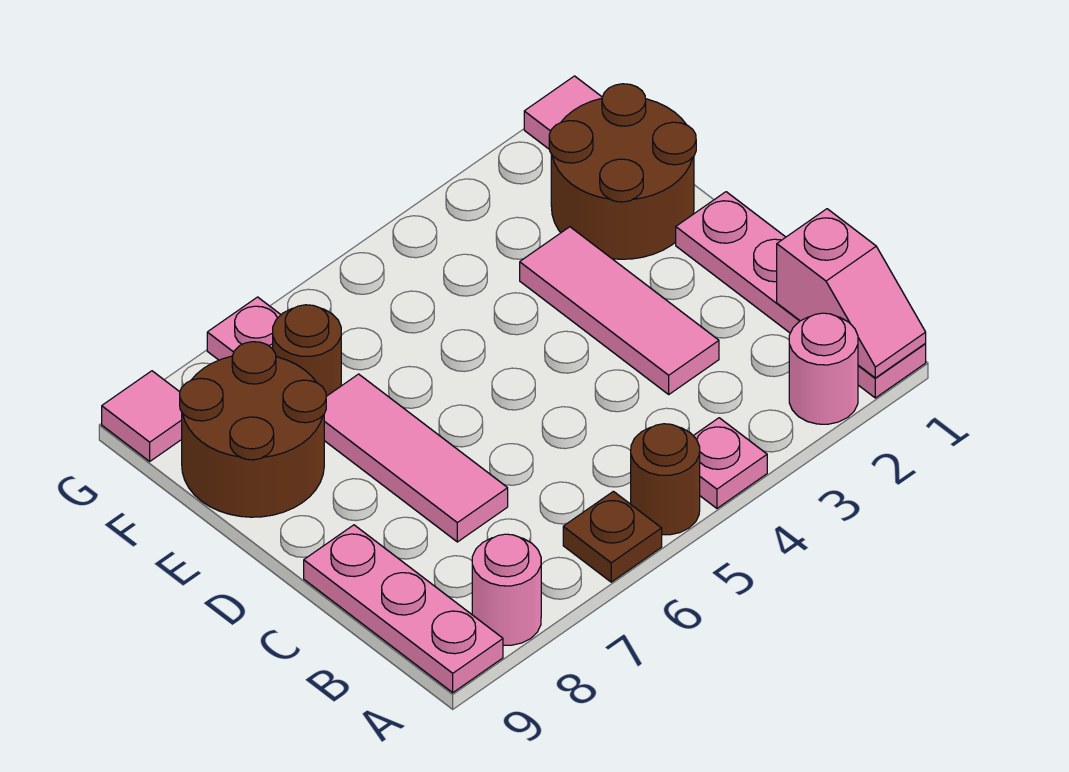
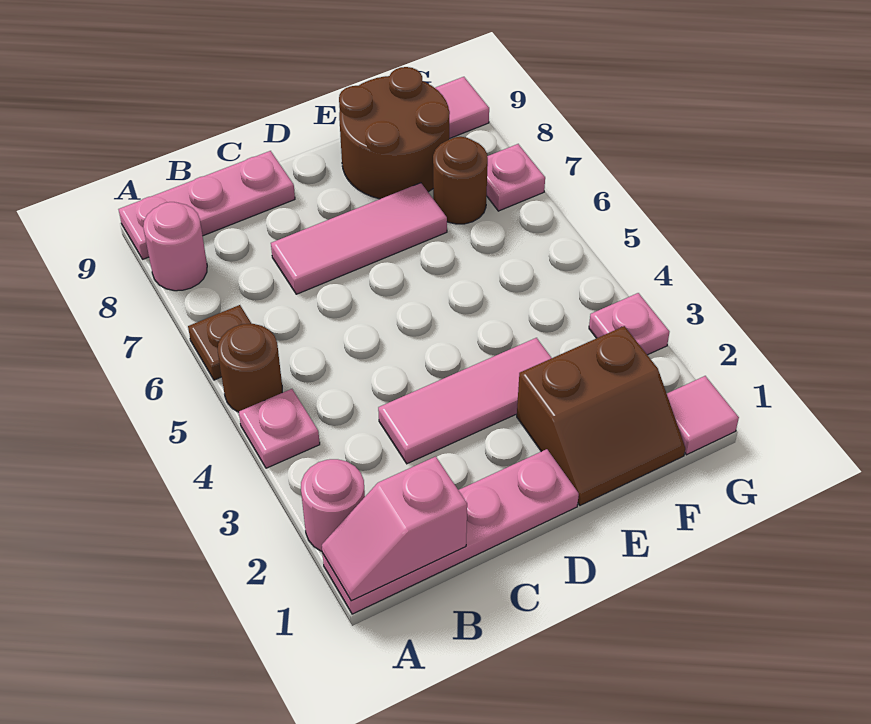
brown 2x2 round brick [549,84,696,259] -> brown 2x2 slope [517,326,685,505]
none -> pink 1x1 plate [589,293,669,355]

